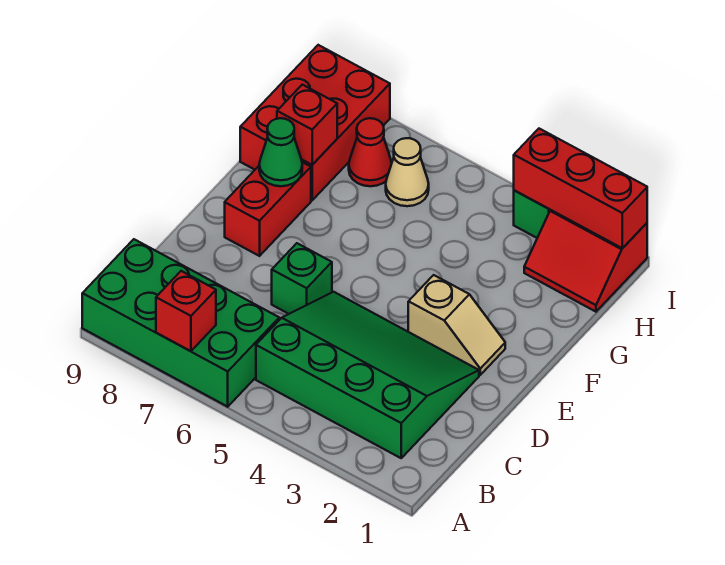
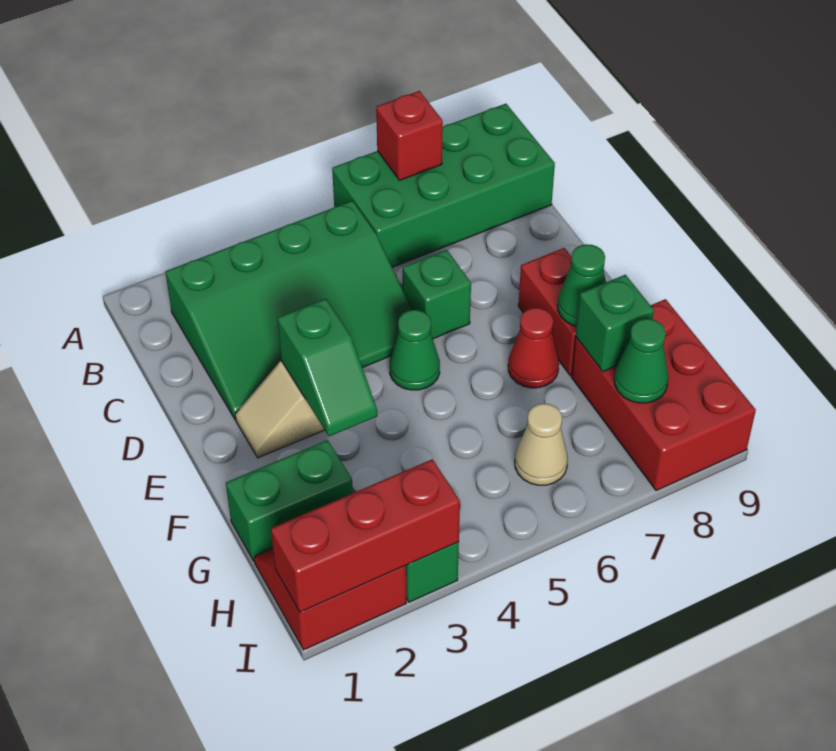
none -> green 1x2 slope [278,299,377,436]
none -> green 1x1 cone [390,310,440,390]
none -> green 1x2 brick [226,440,353,561]
red 1x1 brick [277,85,337,165] -> green 1x1 brick [576,275,654,372]
red 1x1 cone [349,118,392,186] -> red 1x1 cone moved to [508,308,559,388]
none -> green 1x1 cone [614,319,668,403]

